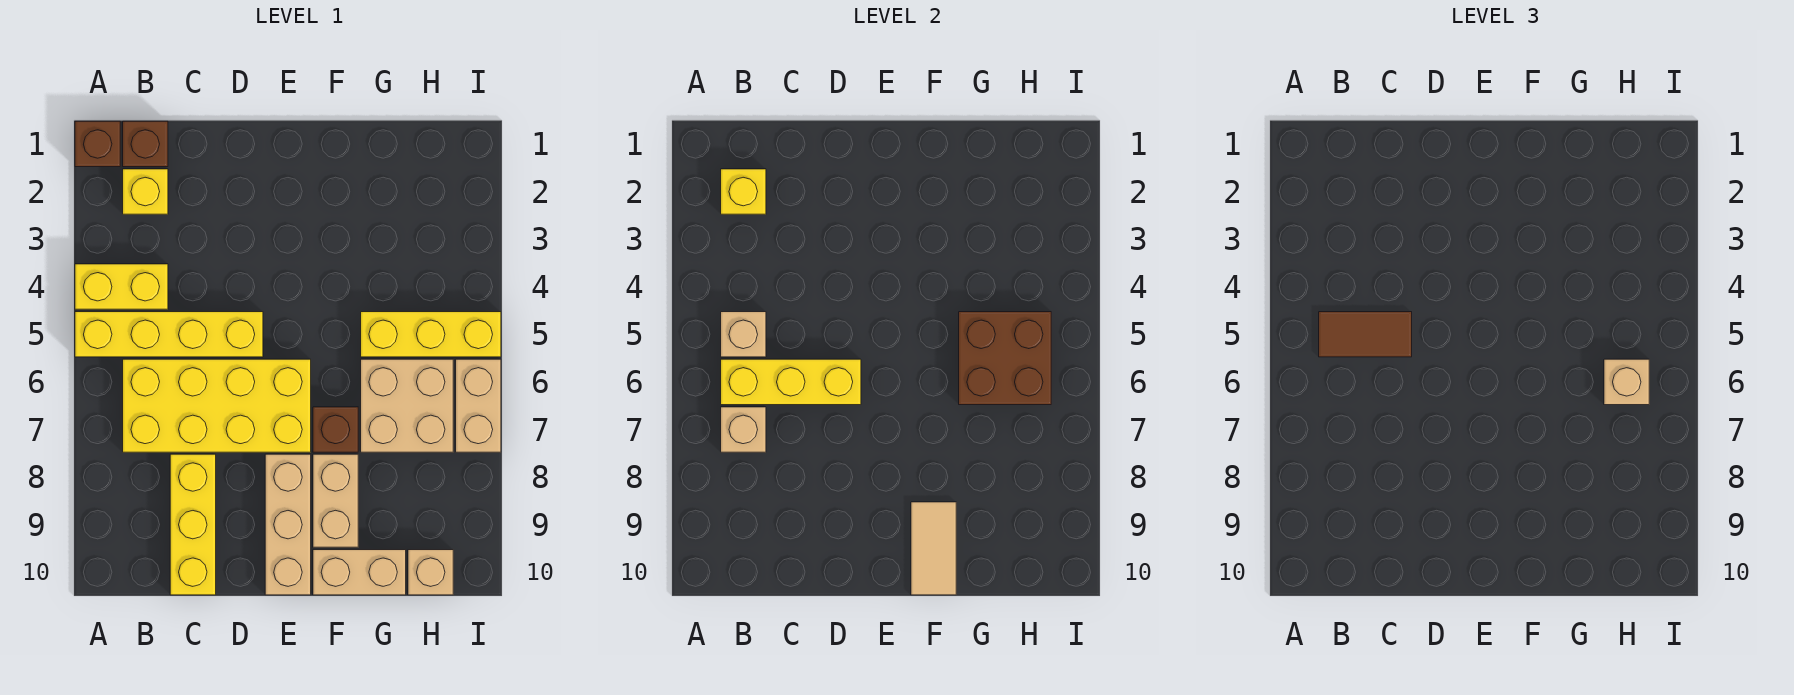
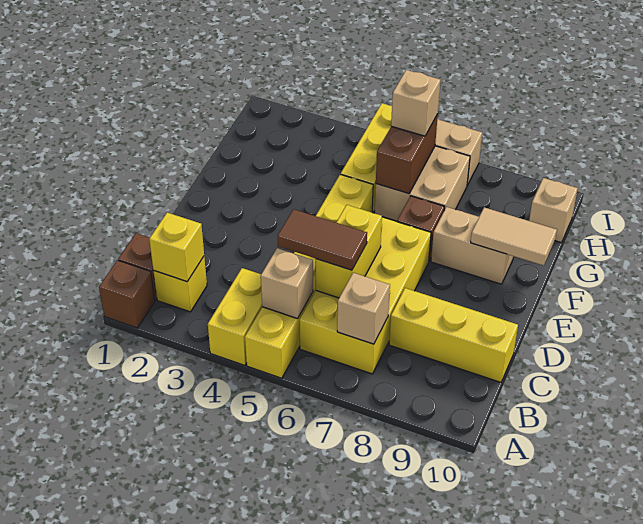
yellow 1x4 brick [75,312,263,357] -> yellow 1x6 brick [245,174,373,378]
brown 1x2 tile [1319,312,1412,357] -> brown 1x2 tile turned to [278,209,367,270]
yellow 1x3 brick [721,359,861,405] -> yellow 1x2 brick [316,205,382,298]
tan 1x3 brick [265,454,311,595] -> none
tan 1x2 brick [313,550,406,595] -> none
brown 2x2 brick [959,312,1051,405] -> brown 1x2 brick [376,114,438,194]

